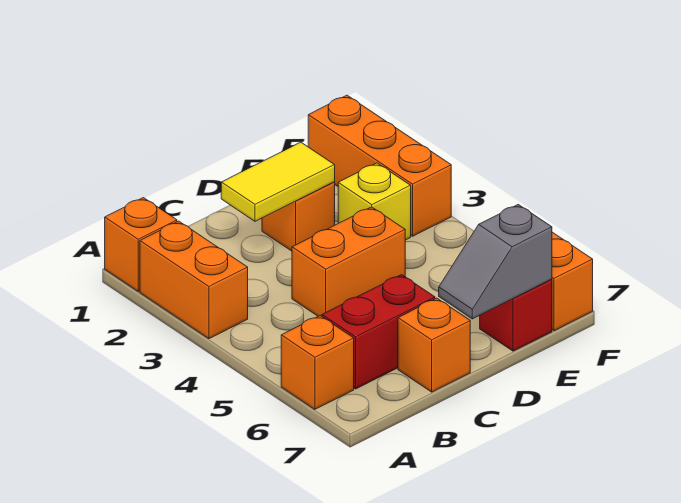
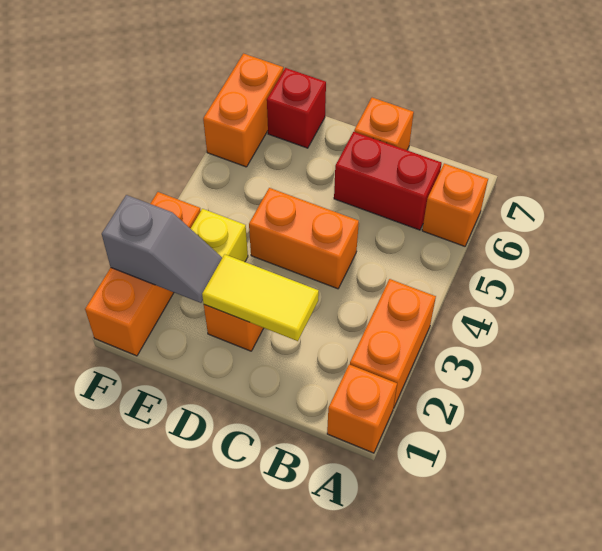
grey 1x2 slope [439,205,552,319] -> grey 1x2 slope moved to [102,195,222,303]

